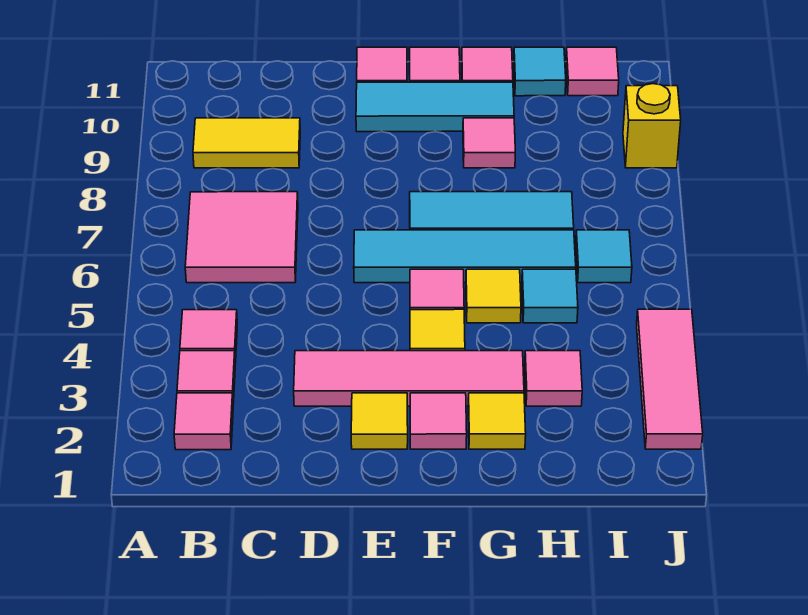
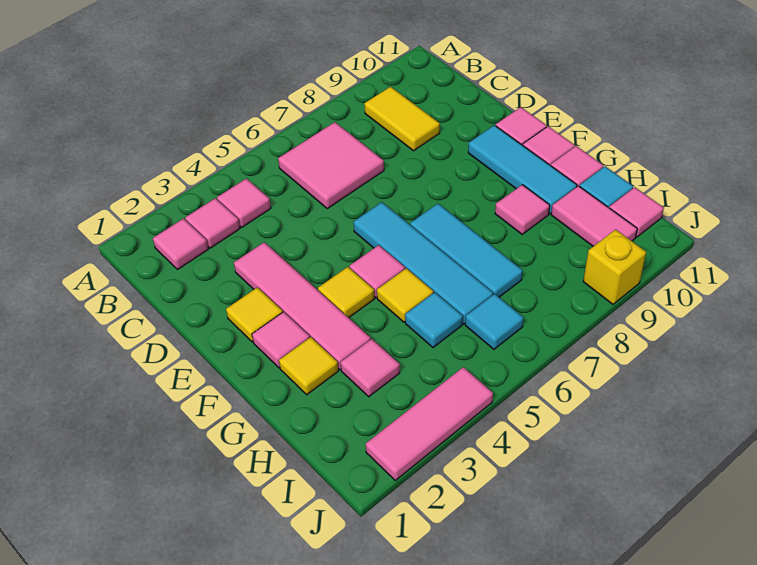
none -> pink 1x2 tile [551,186,637,246]

